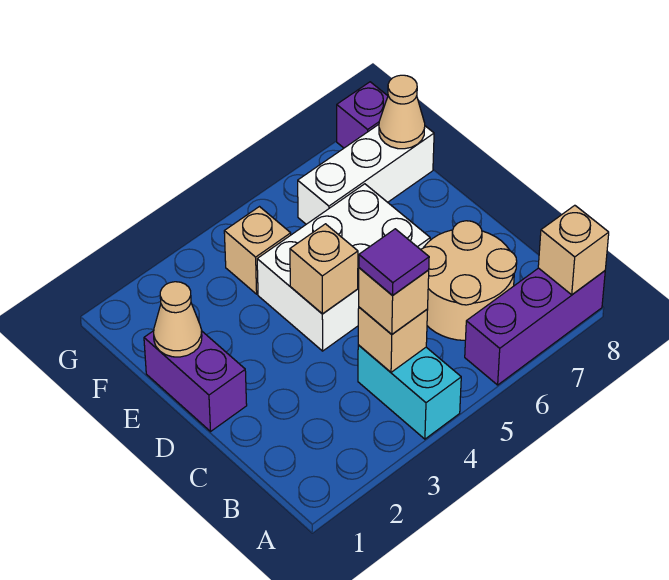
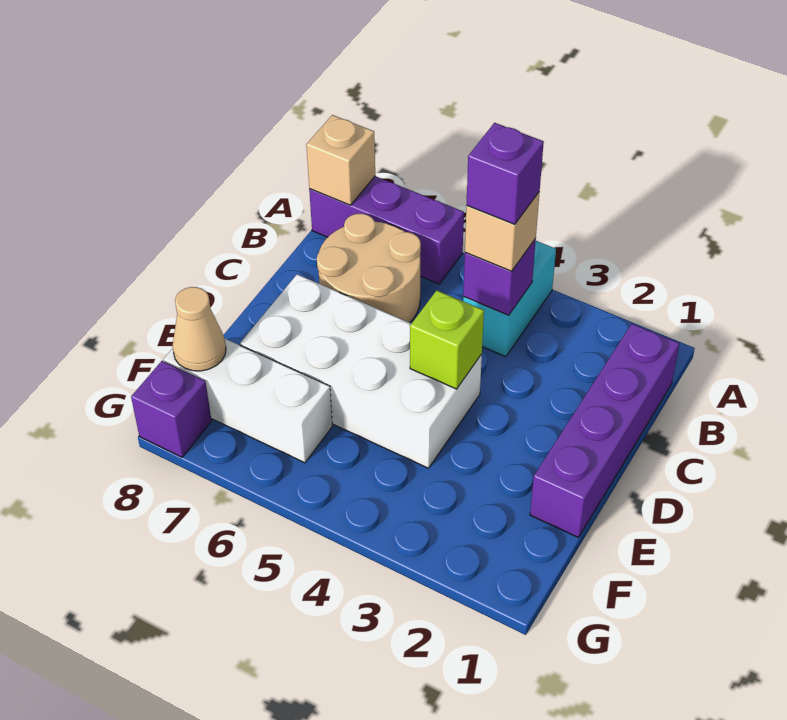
tan 1x1 brick [358,307,428,372] -> purple 1x1 brick [463,239,536,315]
purple 1x1 tile [359,229,429,296] -> purple 1x1 brick [467,123,544,224]
purple 1x2 brick [144,331,247,431] -> purple 1x4 brick [530,324,679,537]
white 2x3 brick [257,184,430,351] -> white 2x4 brick [240,274,482,468]
tan 1x1 brick [290,224,358,314] -> lime 1x1 brick [410,290,484,389]
tan 1x1 cone [154,282,202,357] -> none
tan 1x1 brick [224,207,291,294] -> none

